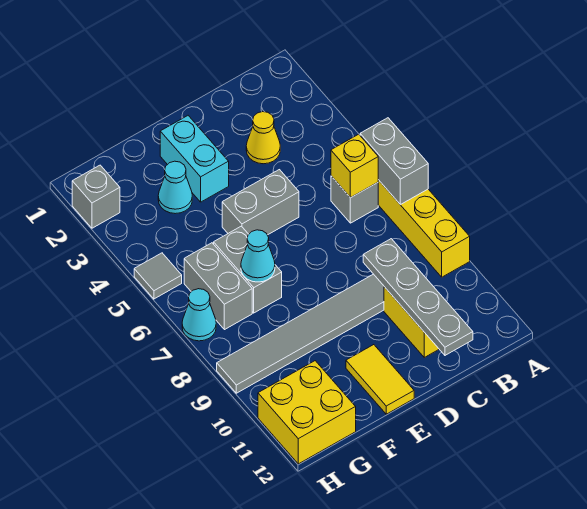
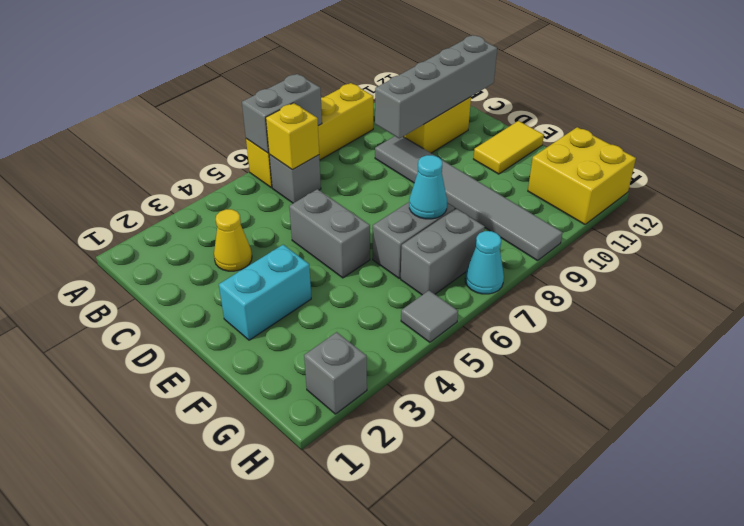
grey 1x4 plate [363,239,473,355] -> grey 1x4 brick [375,35,497,138]
cyan 1x1 cone [158,161,192,214] -> none

